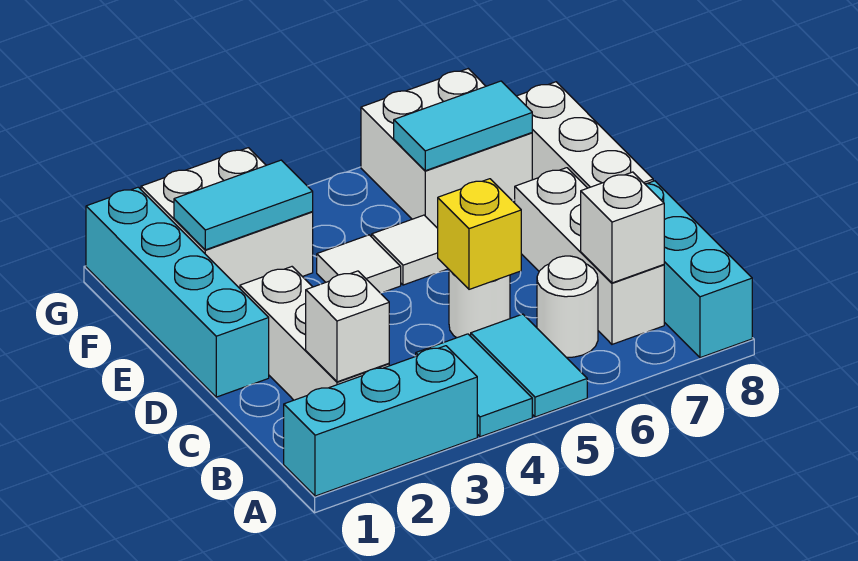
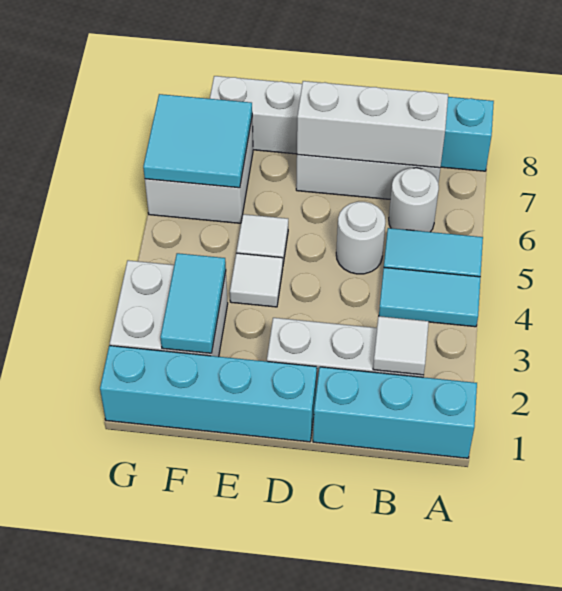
cyan 1x3 brick [284,346,477,496] -> cyan 1x3 brick turned to [313,367,477,458]
white 1x1 brick [306,271,389,382] -> white 1x1 tile [373,316,429,375]
white 1x1 brick [581,172,664,283] -> white 1x3 brick [297,81,448,168]
yellow 1x1 brick [438,179,521,289] -> none
cyan 1x2 tile [394,81,532,171] -> cyan 2x2 tile [143,94,252,188]

